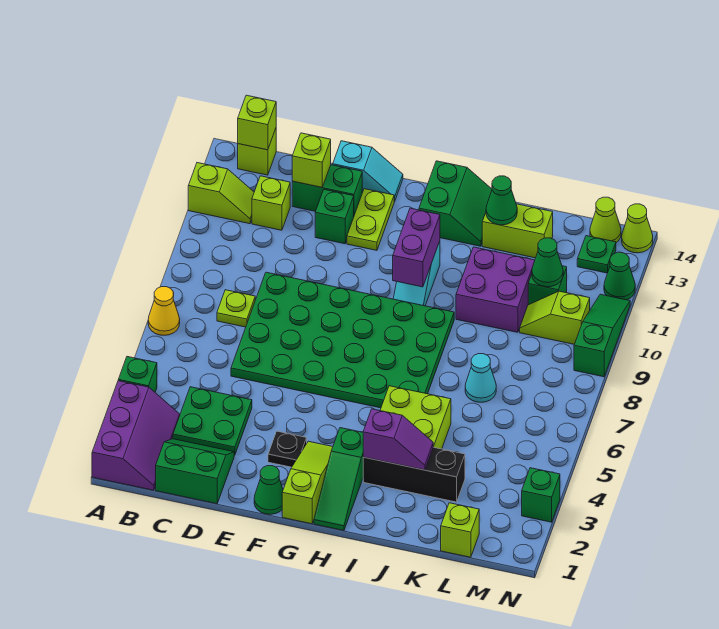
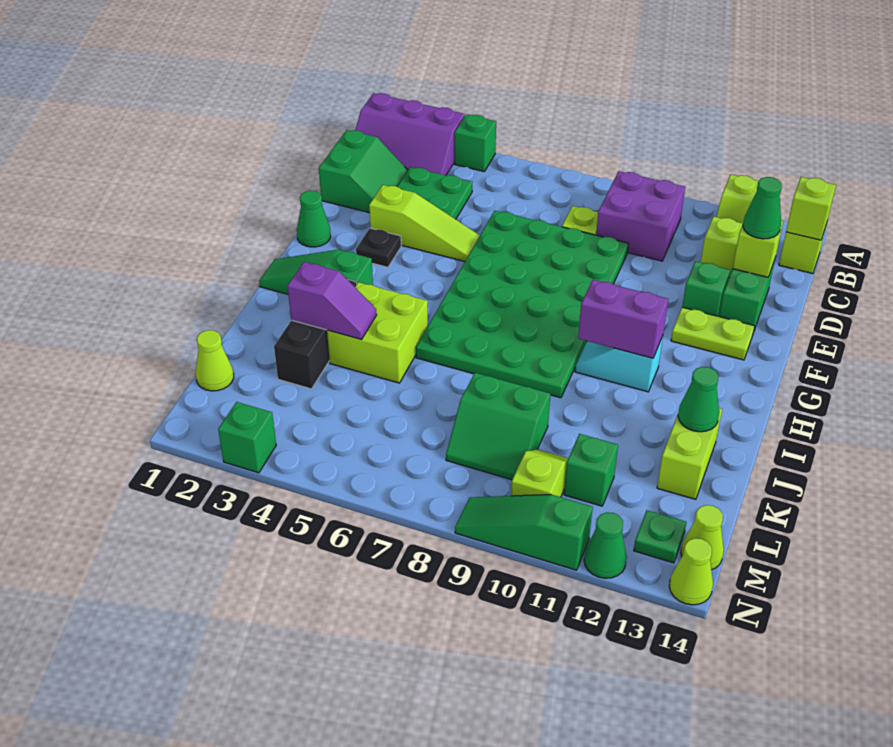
yellow 1x1 cone [148,287,180,335] -> none
cyan 1x2 slope [333,141,403,202] -> none
lime 1x3 slope [282,441,333,524] -> lime 1x3 slope moved to [369,185,480,261]
green 2x2 slope [419,161,492,246] -> green 2x2 slope moved to [446,373,550,480]
purple 1x2 slope [363,409,433,470] -> purple 1x2 slope turned to [288,262,377,339]
purple 2x2 brick [456,247,535,332] -> purple 2x2 brick moved to [596,171,685,261]
cyan 1x1 cone [465,354,496,402] -> none
lime 1x1 brick [441,503,479,557] -> lime 1x1 cone [196,330,234,391]
green 1x1 cone [532,238,563,287] -> green 1x1 cone moved to [743,177,782,239]
green 1x3 slope [574,294,630,377] -> green 1x3 slope turned to [455,495,593,570]

